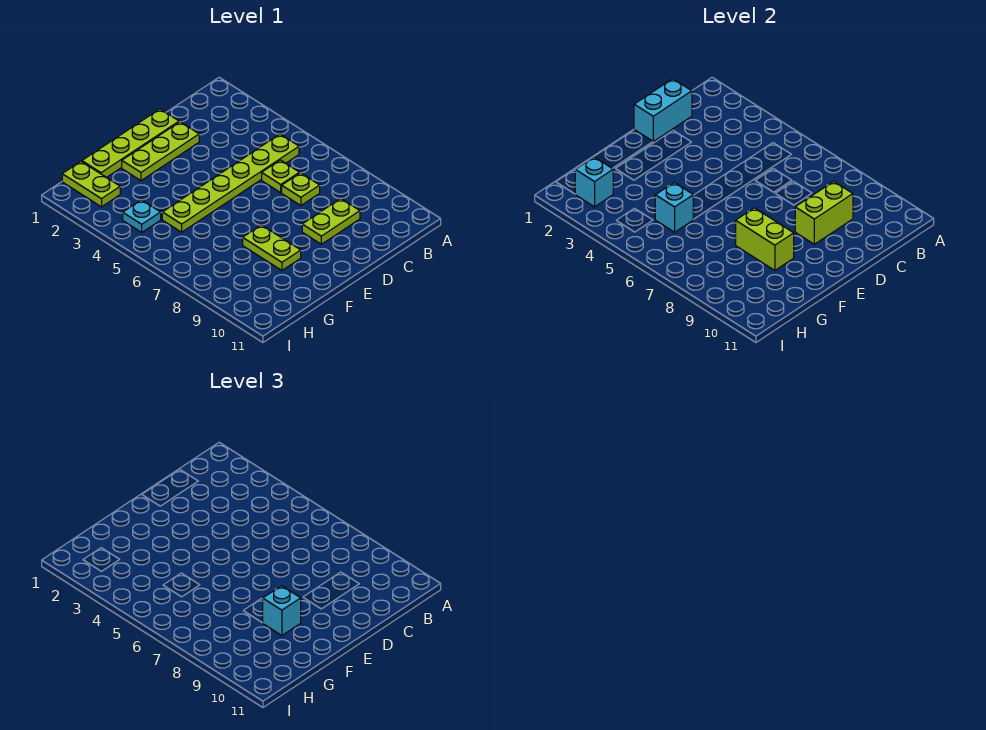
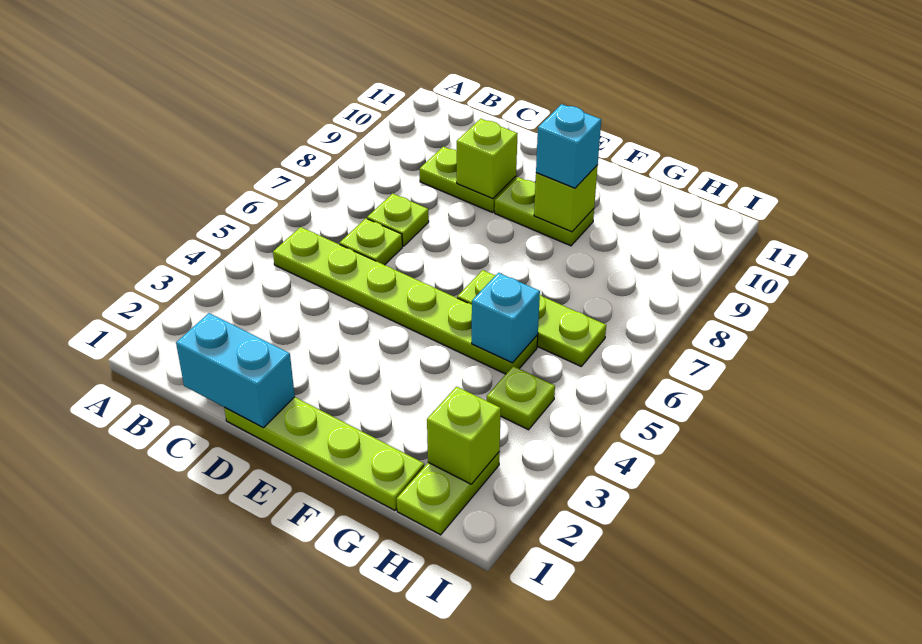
lime 1x2 brick [795,181,853,244] -> lime 1x1 brick [457,119,518,199]
lime 1x3 plate [122,122,199,181] -> lime 1x3 plate moved to [457,270,606,366]
lime 1x2 plate [243,225,301,270] -> lime 1x2 plate turned to [495,177,594,246]
lime 1x2 brick [736,208,794,270] -> lime 1x1 brick [534,165,598,232]
cyan 1x1 brick [575,157,613,207] -> lime 1x1 brick [427,387,501,484]
cyan 1x1 plate [123,200,161,232] -> lime 1x1 plate [487,366,555,430]

